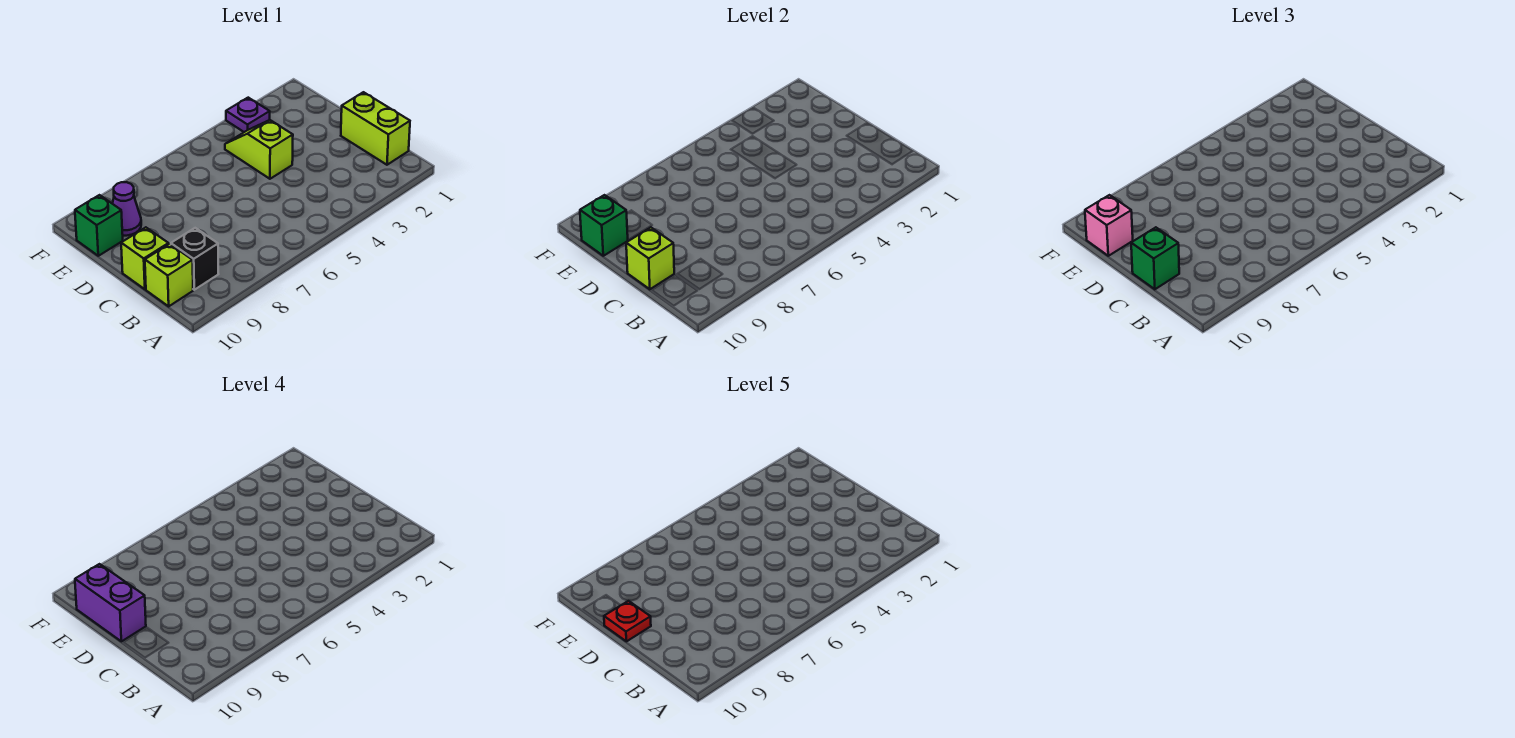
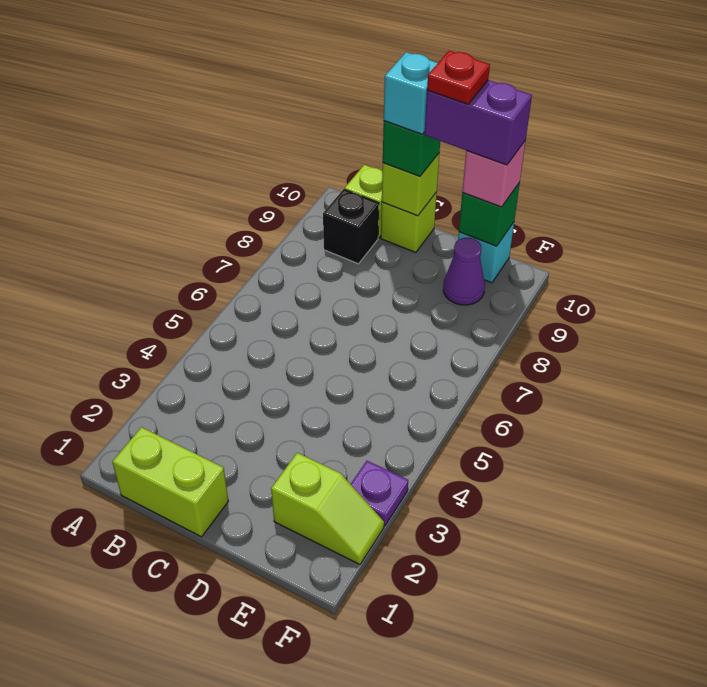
none -> cyan 1x1 brick [384,52,438,134]
lime 1x2 slope [225,120,293,179] -> lime 1x2 slope moved to [271,453,384,564]
green 1x1 brick [75,195,123,256] -> cyan 1x1 brick [458,222,514,283]

